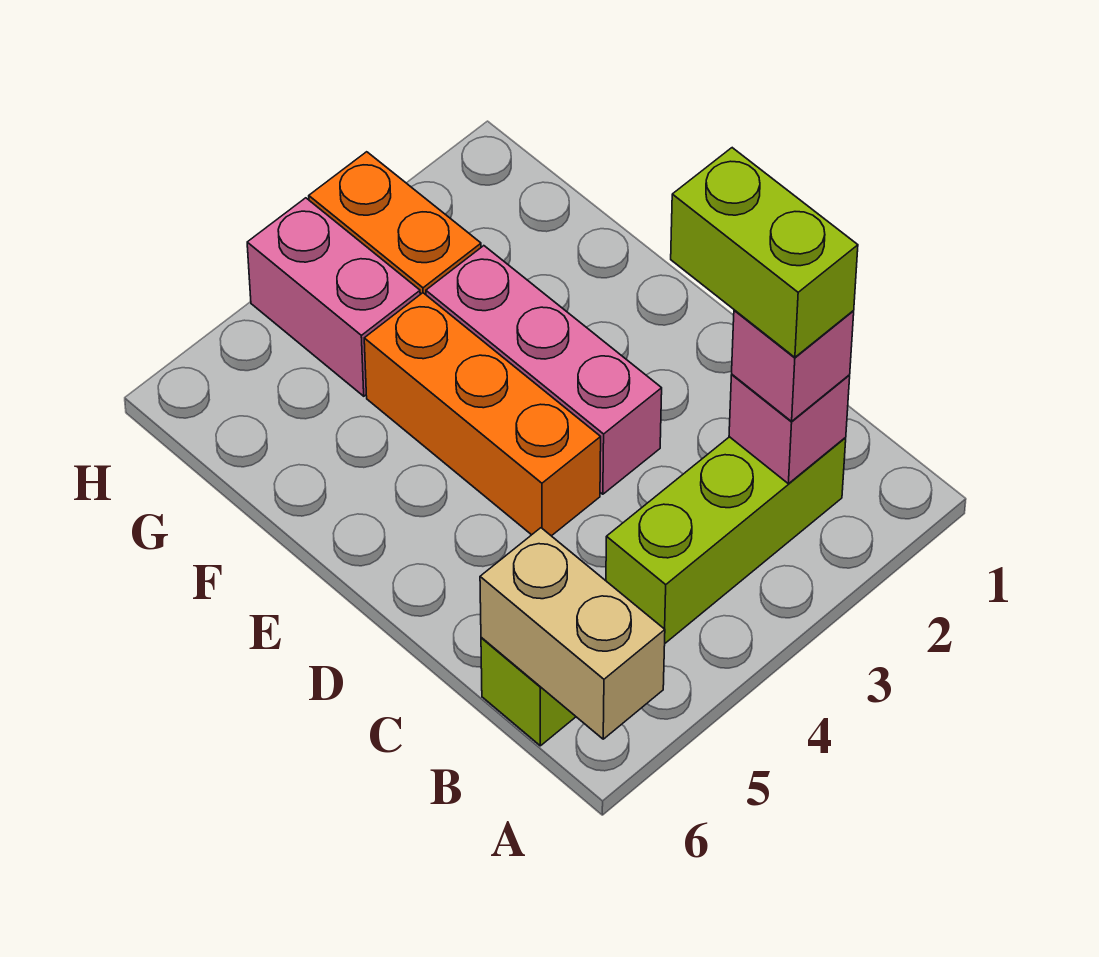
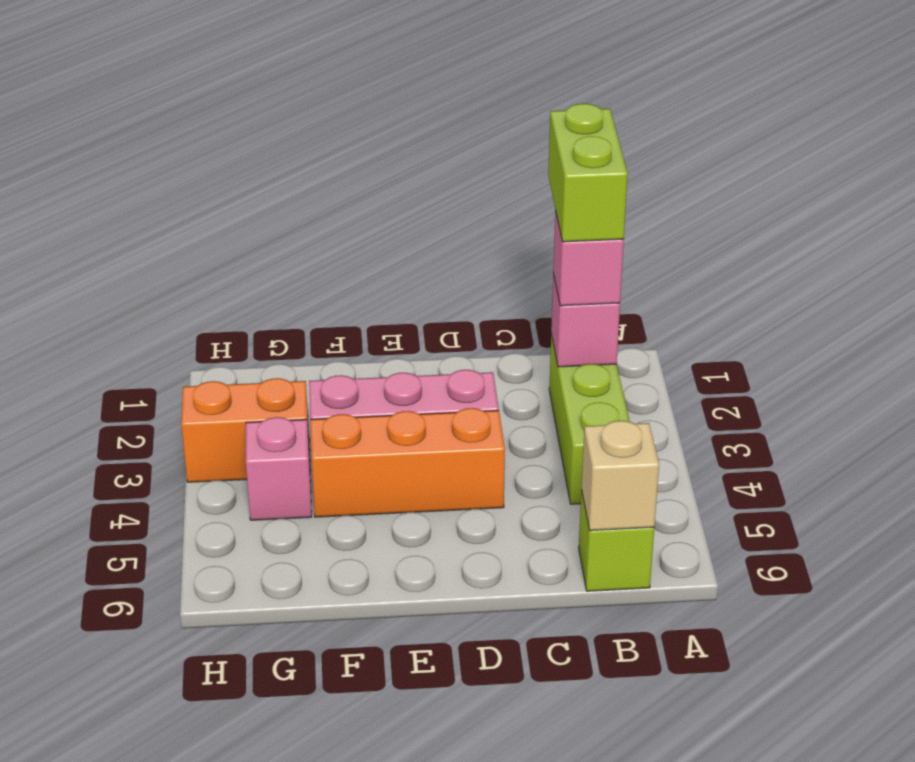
tan 1x2 brick [480,528,665,739] -> tan 1x1 brick [582,421,659,531]
lime 1x2 brick [671,148,858,357] -> lime 1x2 brick turned to [548,104,628,242]
pink 1x2 brick [247,198,420,396] -> pink 1x1 brick [246,417,312,520]

